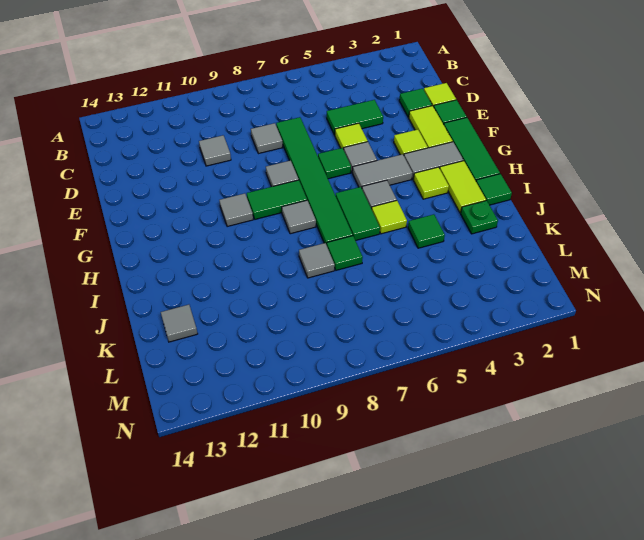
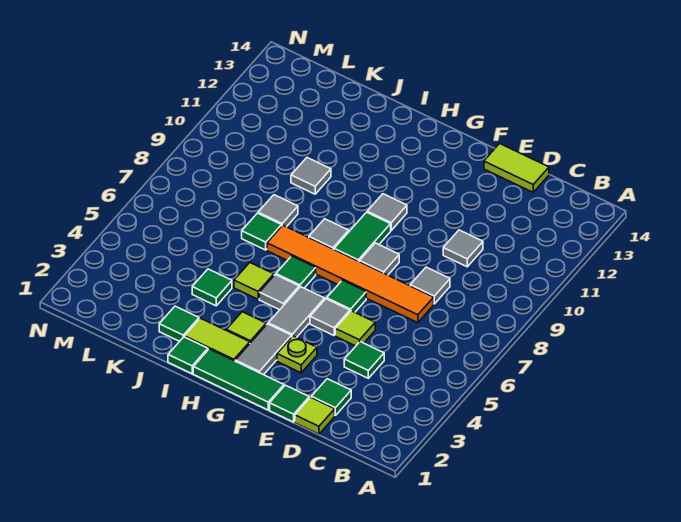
green 1x2 tile [327,100,383,135] -> green 1x1 tile [344,342,384,378]
green 1x6 tile [276,117,353,245] -> orange 1x6 tile [267,225,434,323]
lime 1x2 tile [409,106,453,148] -> lime 1x2 tile moved to [484,144,549,192]
lime 1x1 tile [394,130,428,155] -> lime 1x1 plate [277,336,317,373]
green 1x2 tile [336,187,380,241] -> green 1x1 tile [276,256,316,288]
green 1x1 plate [461,201,498,234] -> green 1x1 tile [159,306,199,341]
grey 1x1 tile [161,305,198,342] -> grey 1x1 tile moved to [291,158,331,194]

